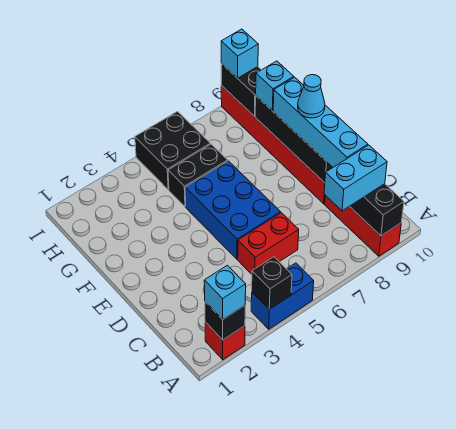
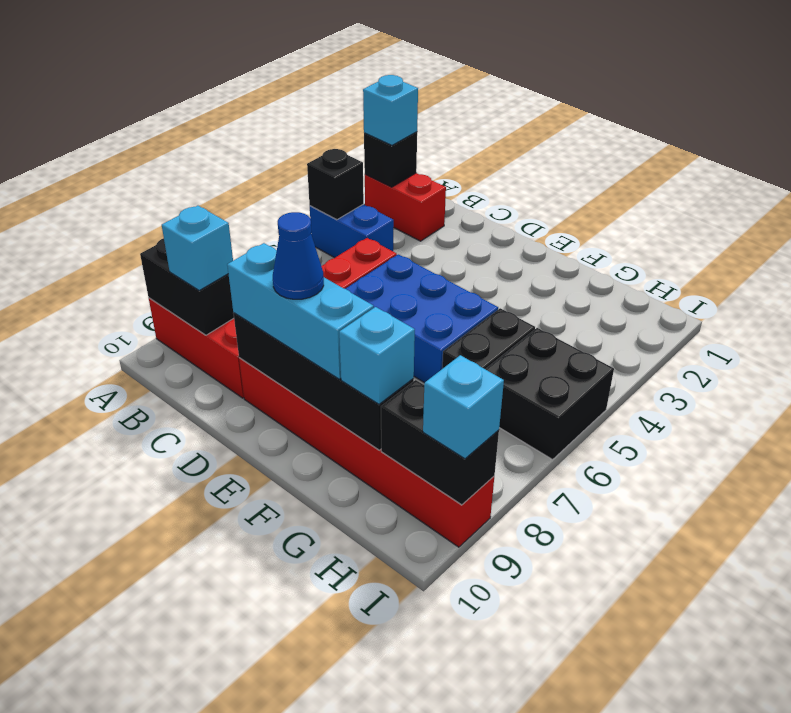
red 1x1 brick [205,322,245,360] -> red 1x2 brick [365,173,446,241]
blue 1x2 brick [251,263,314,329] -> blue 1x2 brick turned to [310,204,394,258]
cyan 1x2 brick [324,145,387,211] -> cyan 1x1 brick [162,206,233,291]
cyan 1x4 brick [273,77,368,167] -> cyan 1x3 brick [227,243,374,379]
cyan 1x1 cone [298,75,325,118] -> blue 1x1 cone [273,212,324,299]

